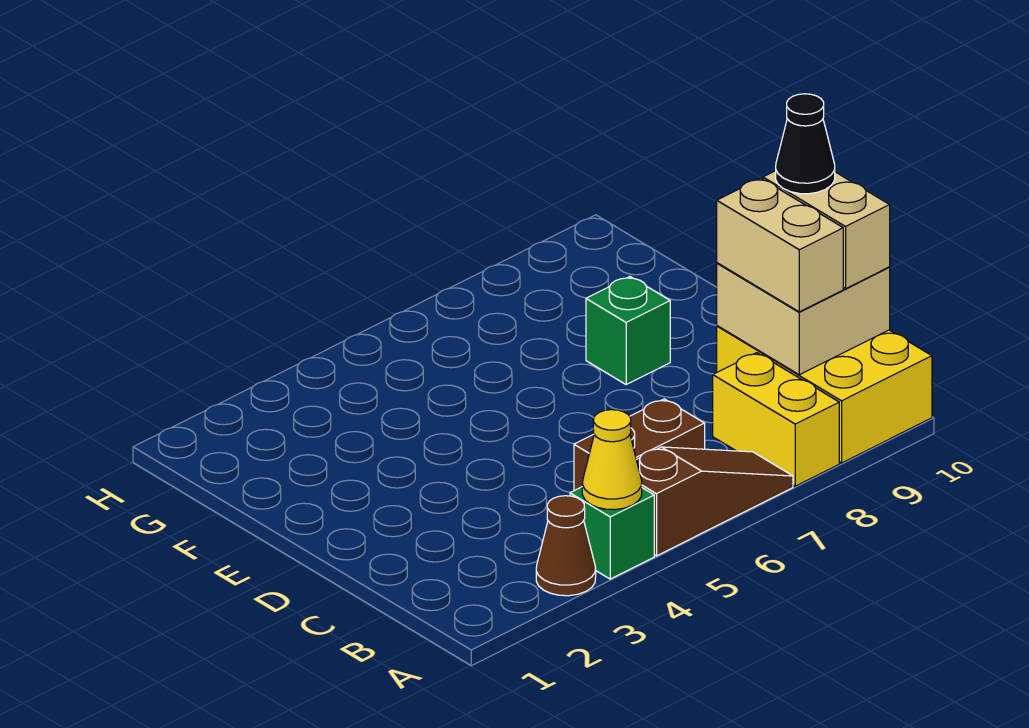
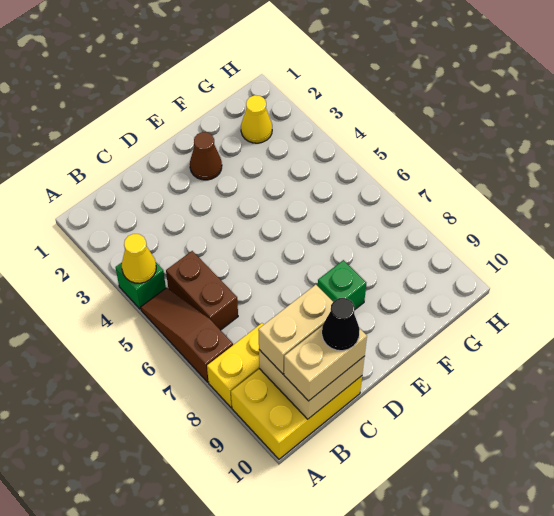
brown 1x1 cone [536,496,596,596] -> brown 1x1 cone moved to [190,132,222,180]
brown 1x3 slope [636,447,793,556] -> brown 1x3 slope turned to [141,288,233,382]
none -> yellow 1x1 cone [241,95,272,143]

